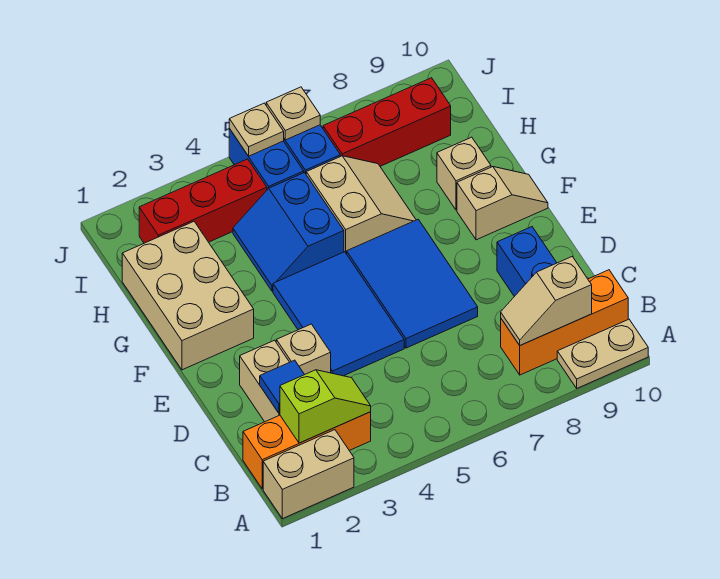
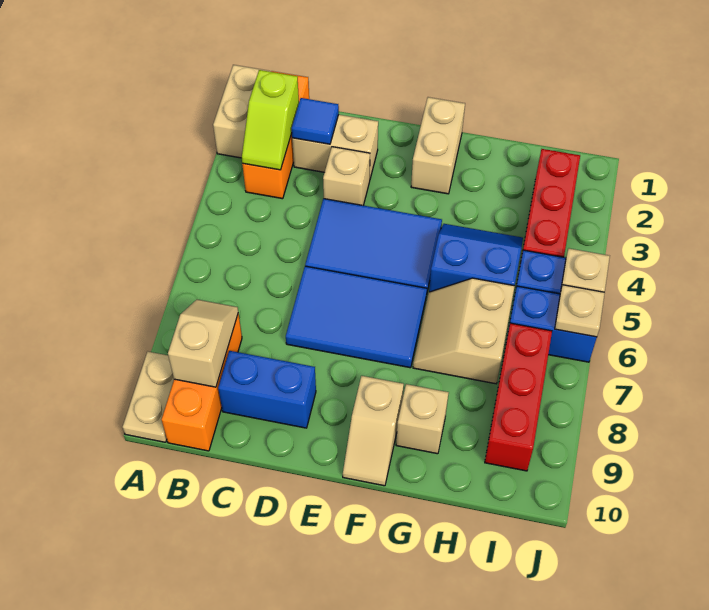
tan 2x3 brick [122,222,254,370] -> tan 1x2 brick [411,97,465,194]
tan 2x2 slope [306,156,416,254] -> tan 2x2 slope turned to [413,278,515,384]

